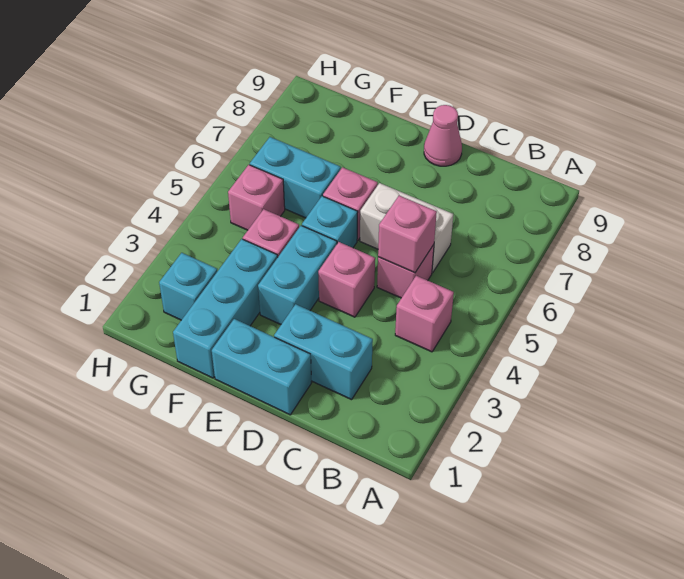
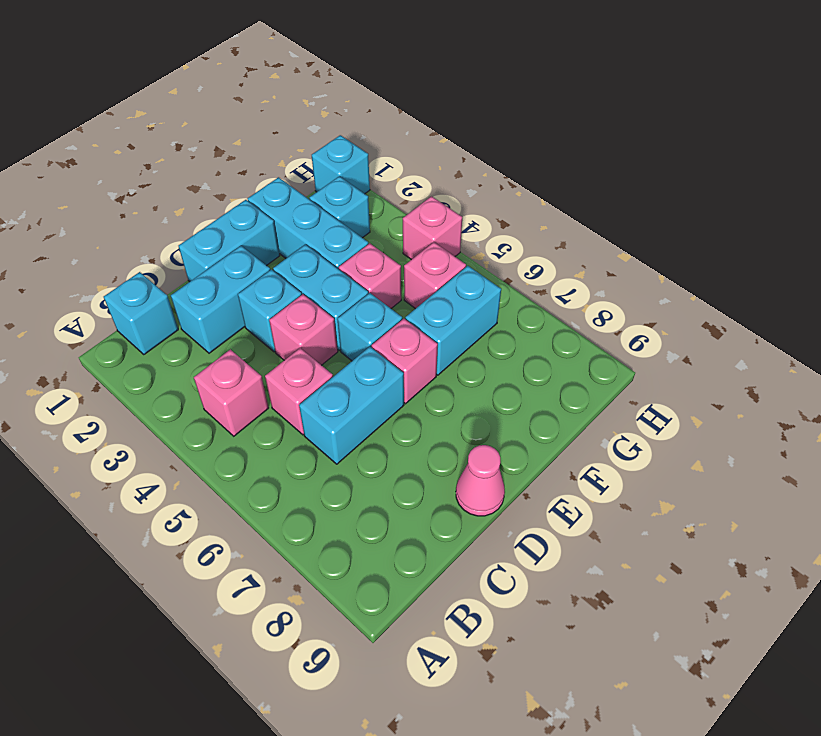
none -> cyan 1x1 brick [104,272,178,354]
pink 1x1 brick [378,196,437,273] -> pink 1x1 brick moved to [403,196,462,260]
white 1x2 brick [360,183,453,273] -> cyan 1x2 brick [299,347,404,464]
none -> cyan 1x1 brick [238,269,302,352]
none -> cyan 1x1 brick [312,135,370,194]

